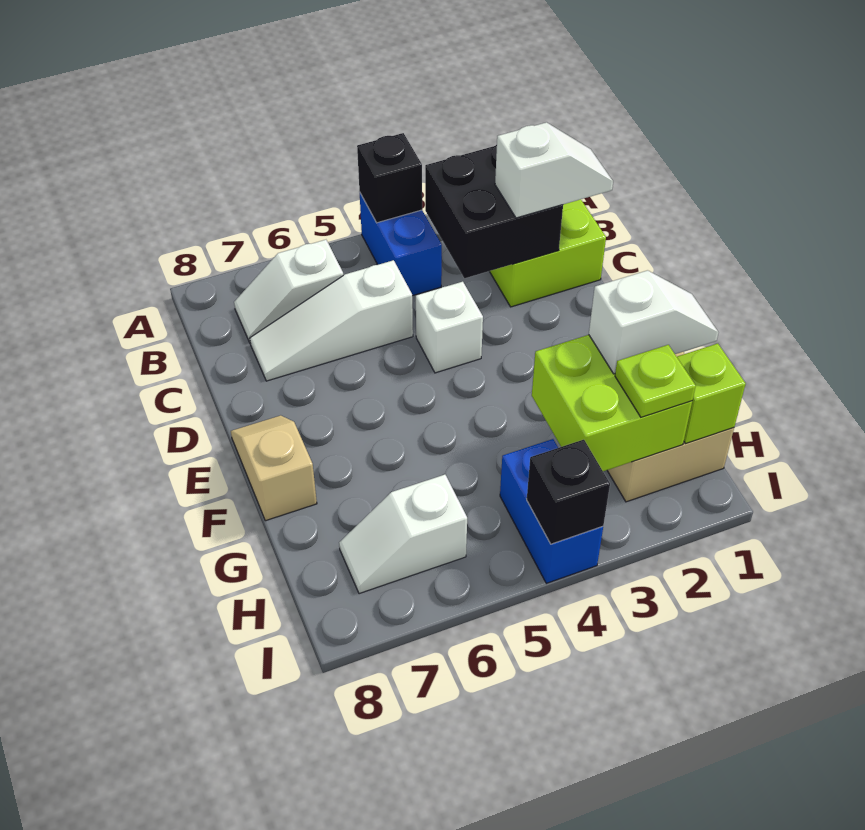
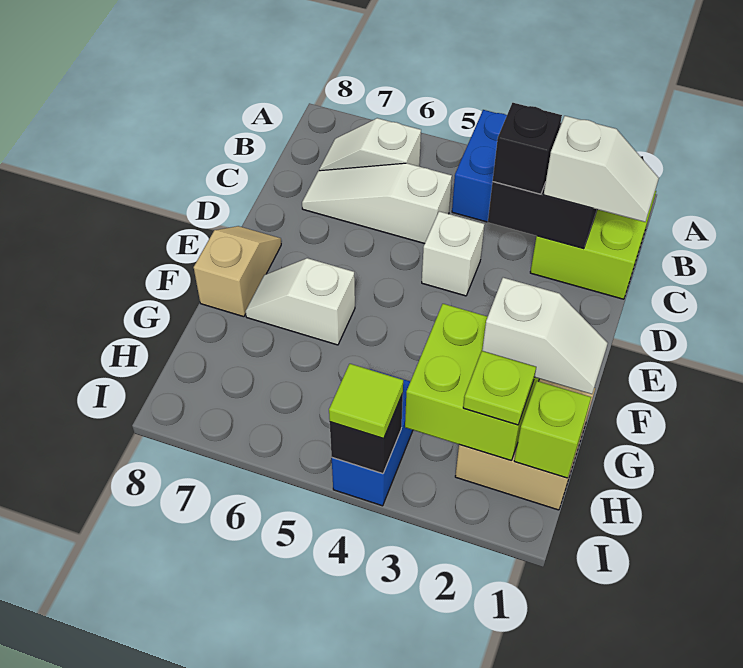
black 1x1 brick [357,133,422,223] -> black 1x1 brick moved to [493,103,562,194]
white 1x2 slope [339,474,467,594] -> white 1x2 slope moved to [245,258,355,345]
none -> lime 1x1 tile [329,364,403,439]

